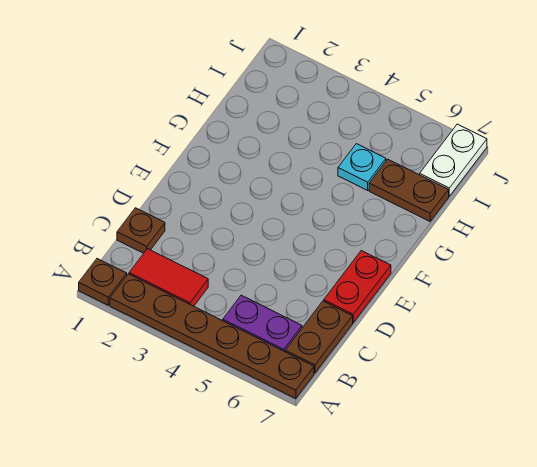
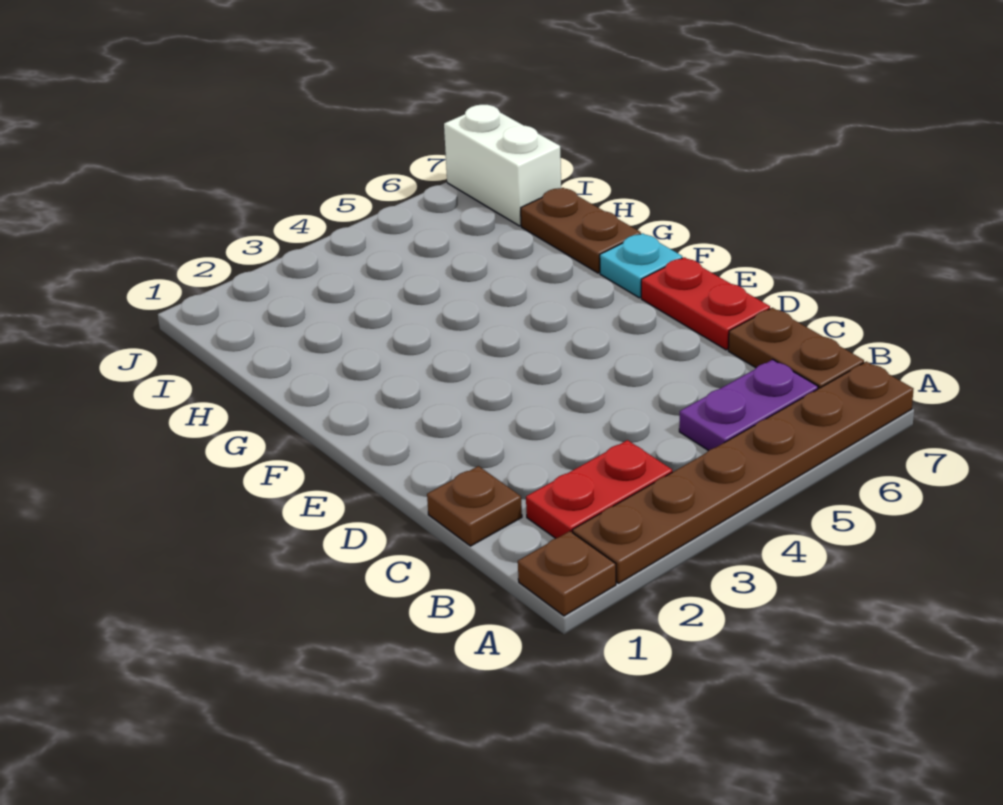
red 1x2 tile [129,249,208,306] -> red 1x2 plate [526,440,672,538]
cyan 1x1 plate [338,144,386,190] -> cyan 1x1 plate moved to [600,233,682,298]
brown 1x2 plate [369,159,449,221] -> brown 1x2 plate turned to [521,188,641,273]
white 1x2 plate [420,124,487,196] -> white 1x2 brick [444,105,561,226]

